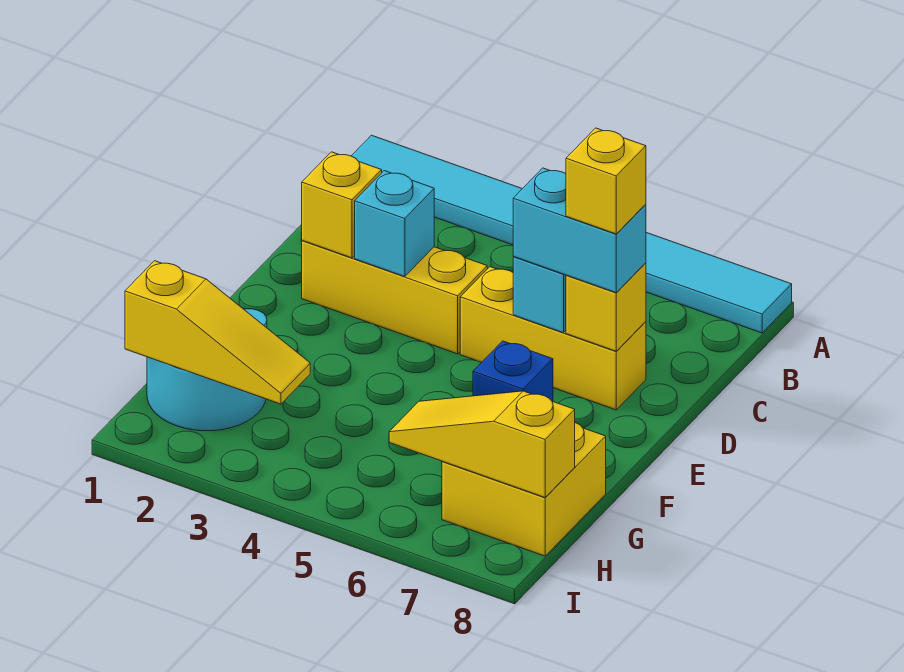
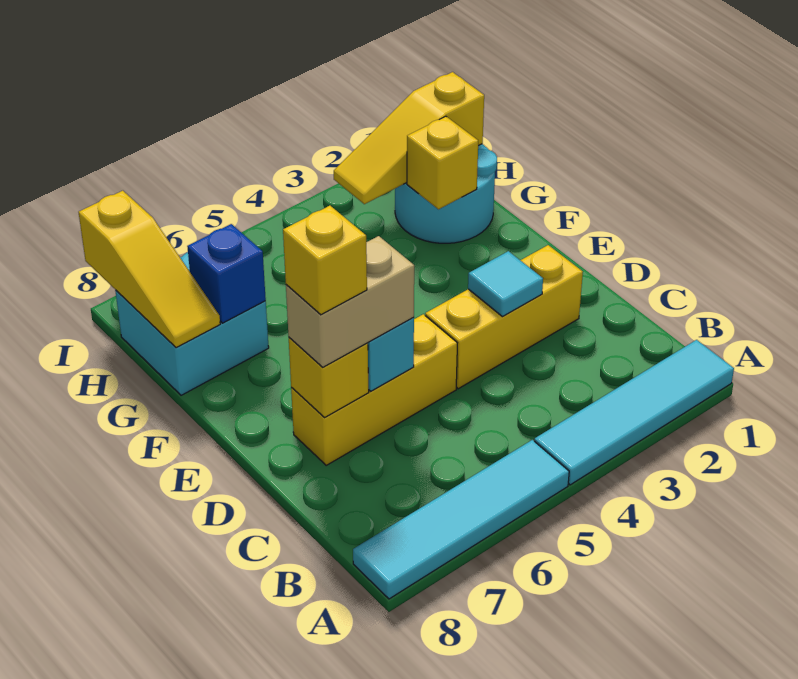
yellow 1x1 brick [301,152,382,258] -> yellow 1x1 brick moved to [407,116,478,209]
cyan 1x1 brick [355,171,434,277] -> cyan 1x1 tile [468,251,543,317]
cyan 1x2 brick [513,168,646,293] -> tan 1x2 brick [286,236,414,367]
yellow 2x2 brick [442,423,606,556] -> cyan 2x2 brick [115,252,269,395]
yellow 1x3 slope [389,391,575,497] -> yellow 1x3 slope turned to [79,191,220,348]

